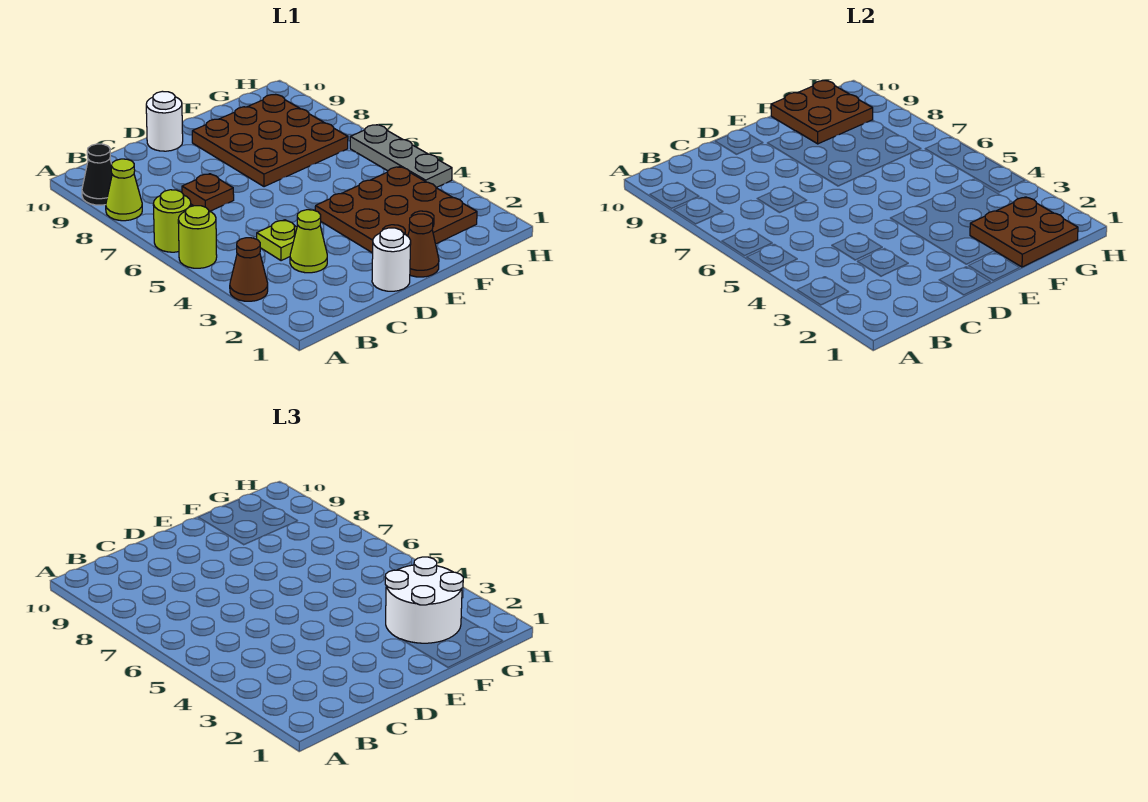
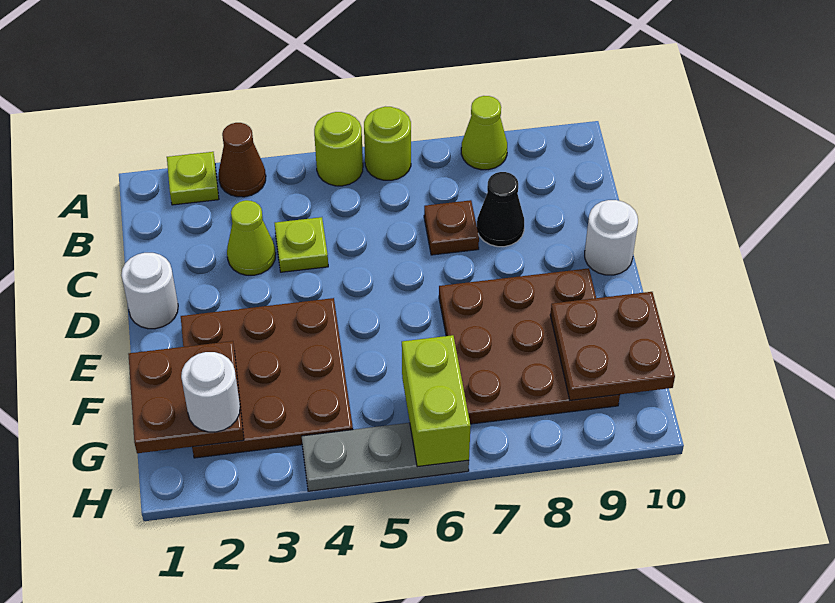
none -> lime 1x1 plate [167,152,219,205]
black 1x1 cone [82,144,112,205] -> black 1x1 cone moved to [477,172,524,247]
brown 1x1 cone [408,214,439,277] -> none
white 2x2 round brick [385,557,463,643] -> white 1x1 round brick [181,352,240,432]
none -> lime 1x2 brick [402,335,470,467]

